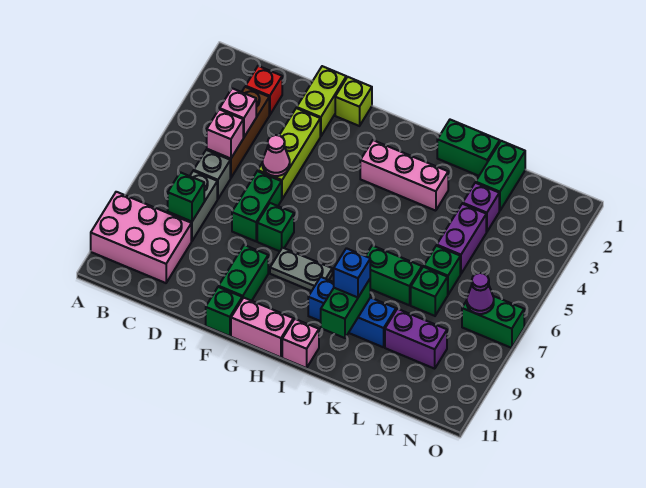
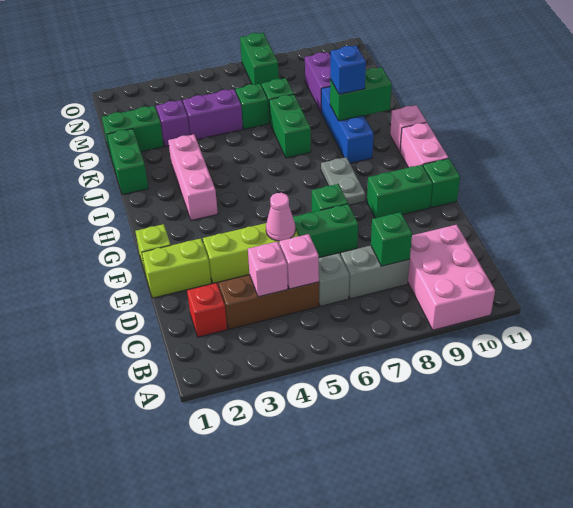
purple 1x1 cone [467,273,494,314] -> none

